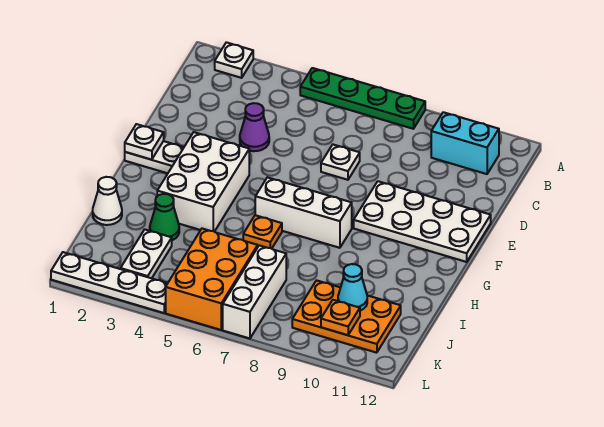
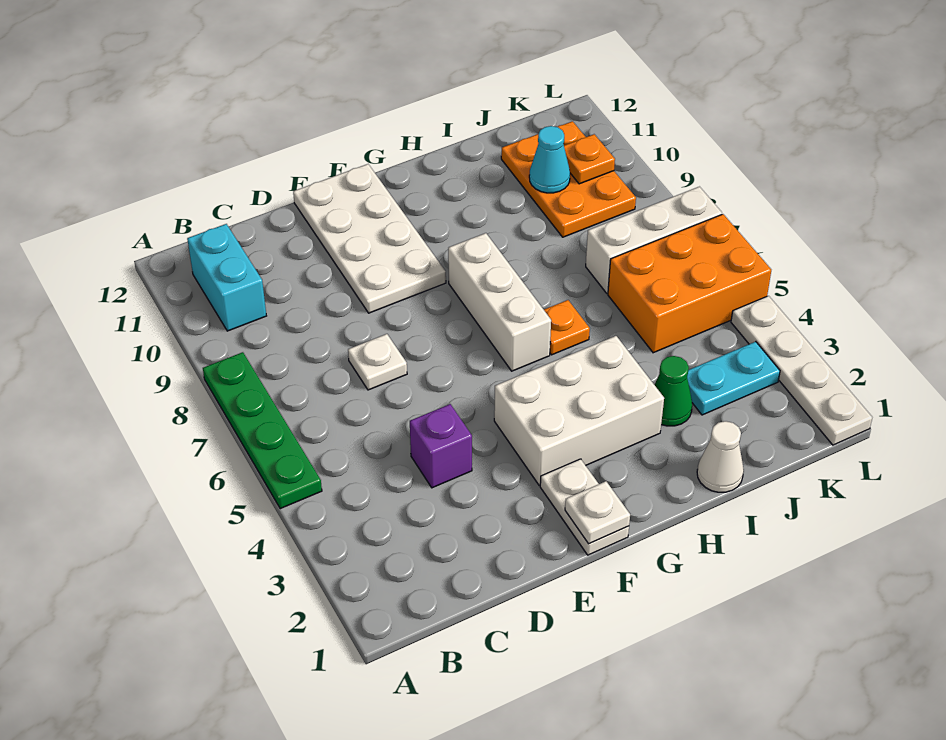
white 1x1 plate [215,42,253,78] -> none
purple 1x1 cone [240,103,269,151] -> purple 1x1 brick [410,404,472,488]
white 1x2 plate [121,229,172,278] -> cyan 1x2 plate [687,342,780,415]

